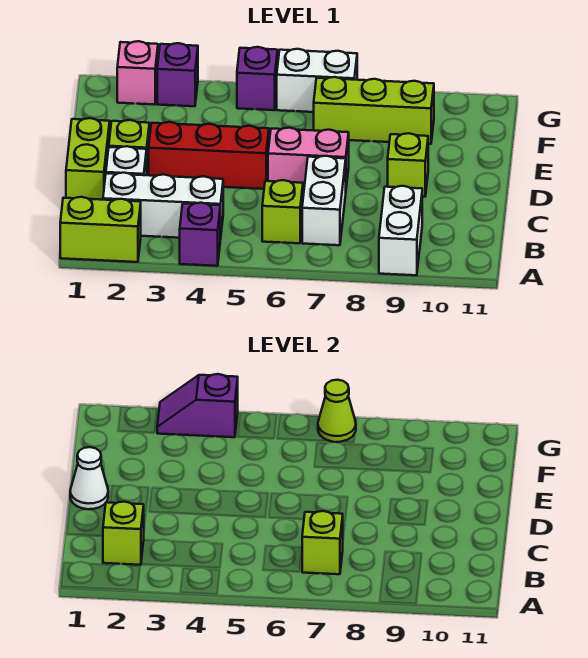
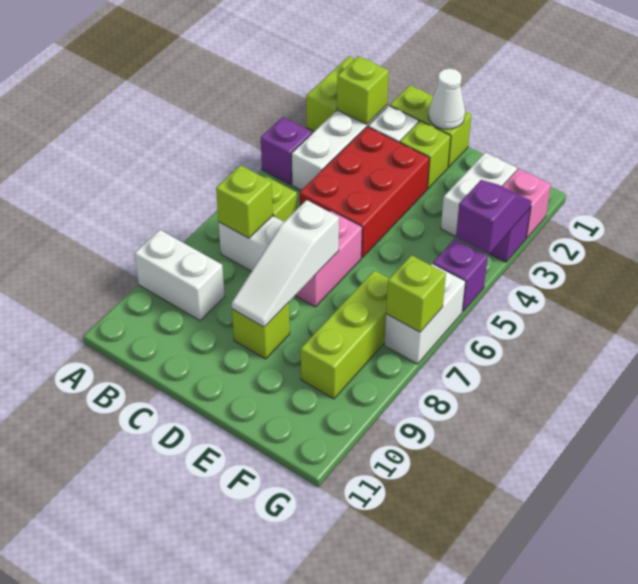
red 1x3 brick [149,122,269,189] -> red 2x3 brick [300,127,430,258]
none -> white 1x3 slope [232,200,339,327]
none -> white 1x2 brick [441,152,517,236]
lime 1x1 cone [318,380,356,442] -> lime 1x1 brick [386,255,446,332]

